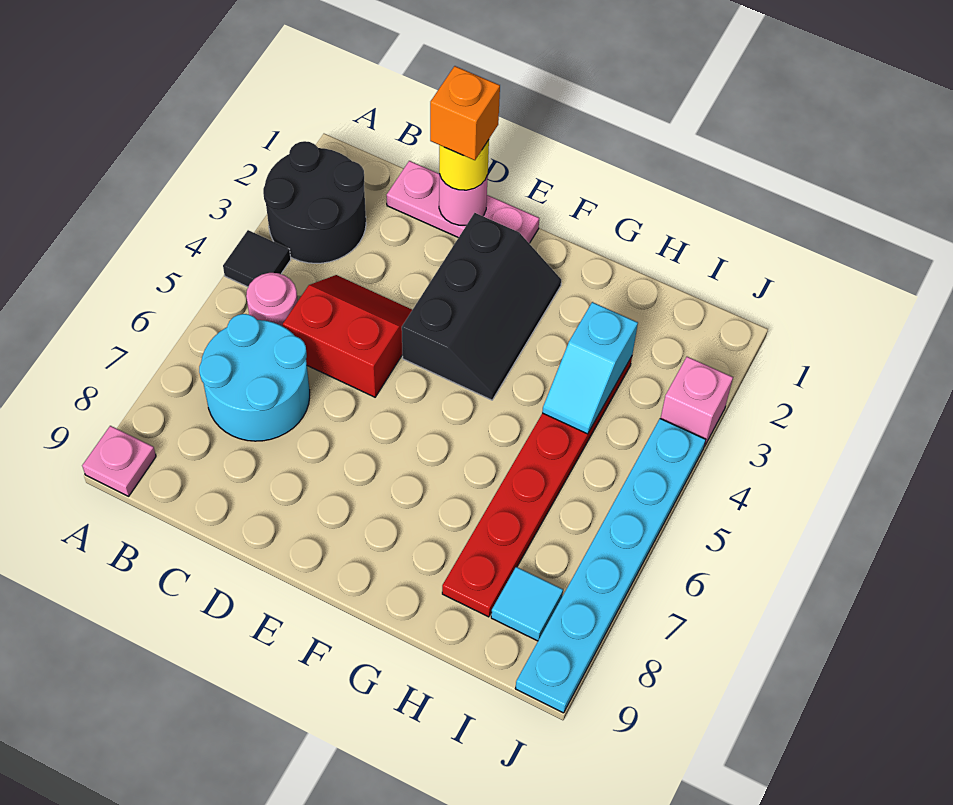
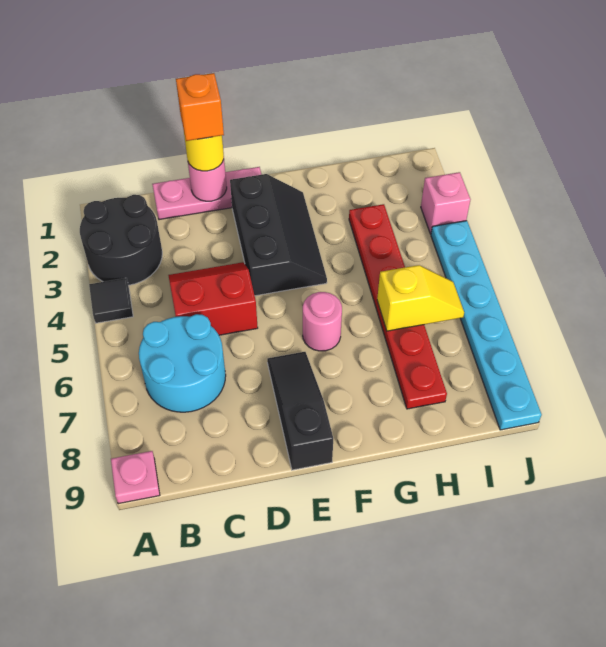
pink 1x1 round brick [246,273,298,326] -> pink 1x1 round brick moved to [303,292,342,351]
none -> black 1x3 slope [267,352,333,470]
cyan 1x2 slope [542,302,638,434] -> none
none -> yellow 1x2 slope [377,265,464,331]
cyan 1x1 tile [491,567,563,641] -> none

